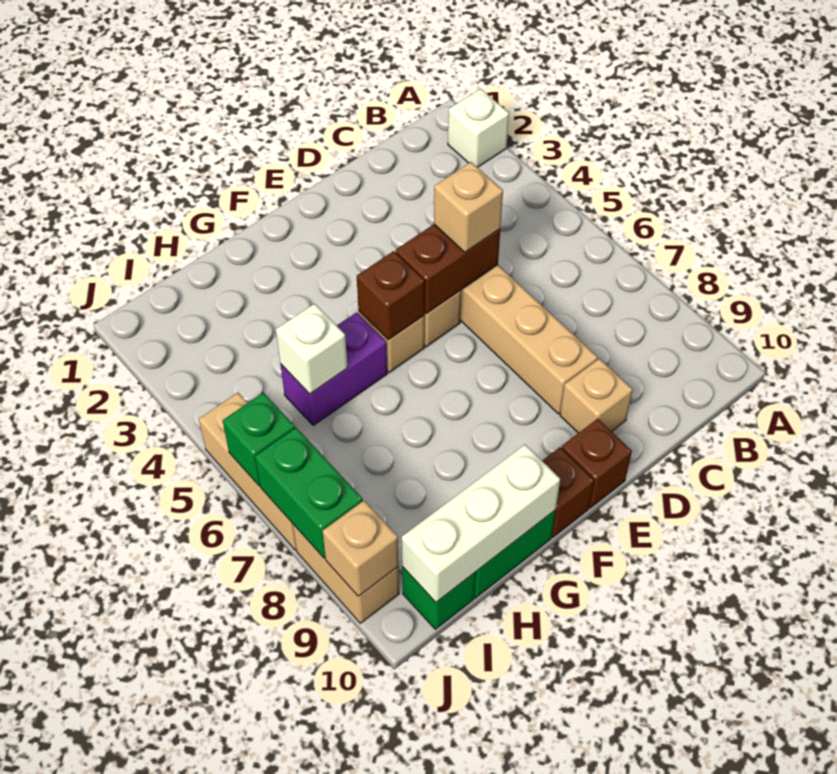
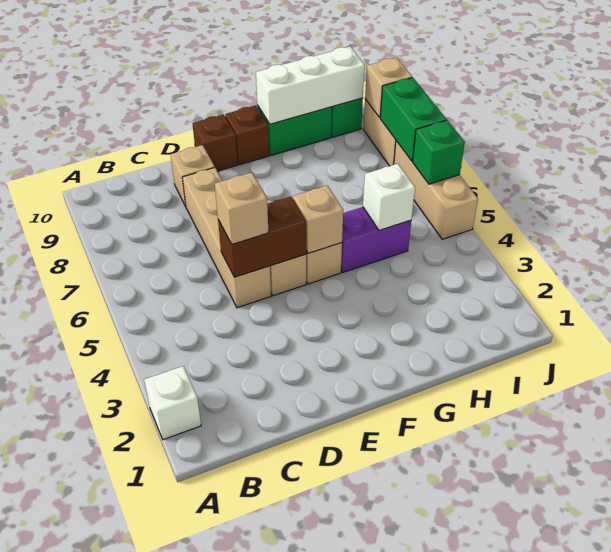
brown 1x1 brick [357,251,425,340] -> tan 1x1 brick [293,185,343,253]

